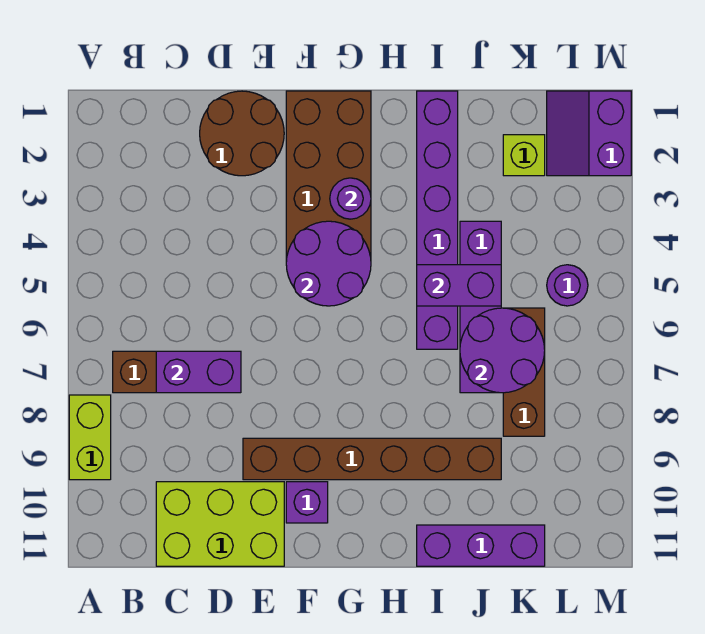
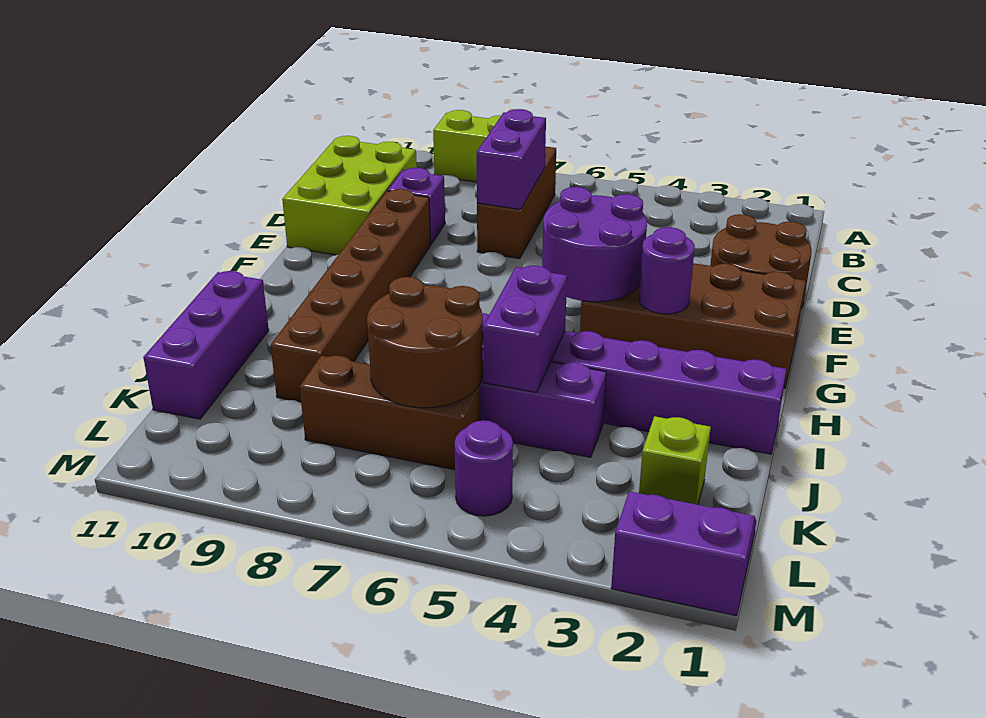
purple 1x1 brick [286,482,328,523] -> purple 1x1 brick moved to [388,168,445,244]
purple 2x2 round brick [460,308,545,393] -> brown 2x2 round brick [367,277,483,408]

